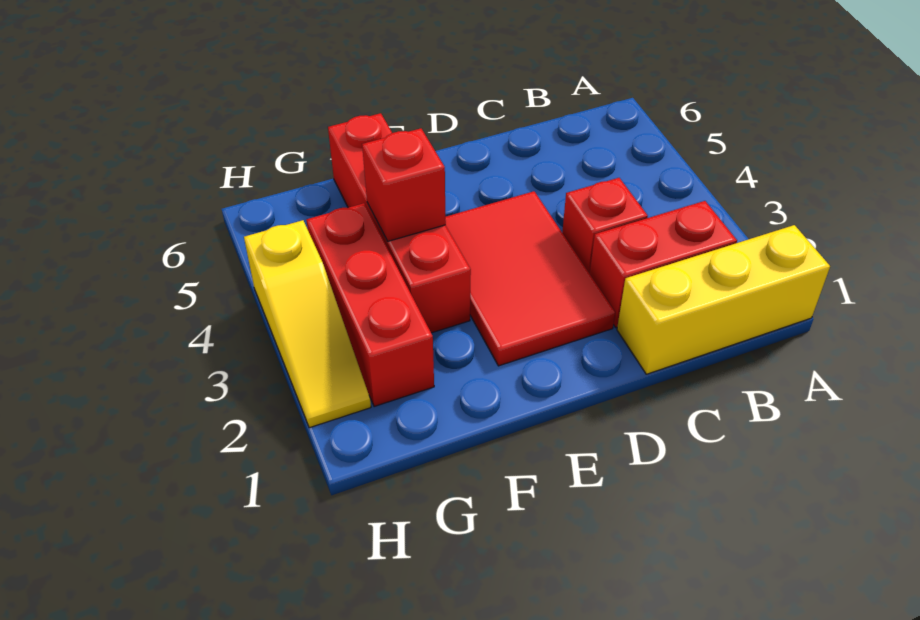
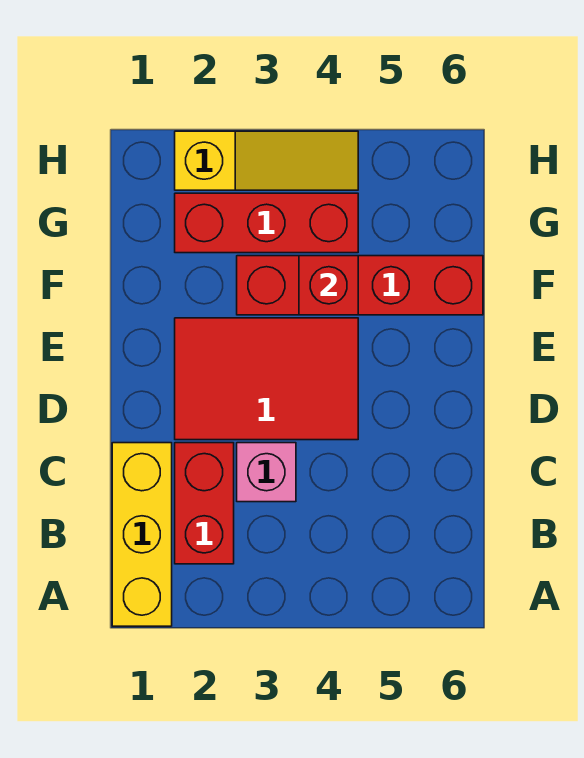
red 1x1 brick [562,178,648,274] -> pink 1x1 brick [237,443,296,502]
yellow 1x3 slope [244,220,371,428] -> yellow 1x3 slope turned to [175,131,358,190]

